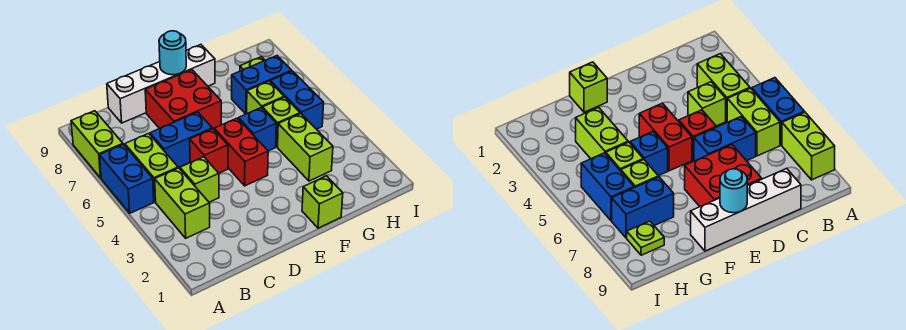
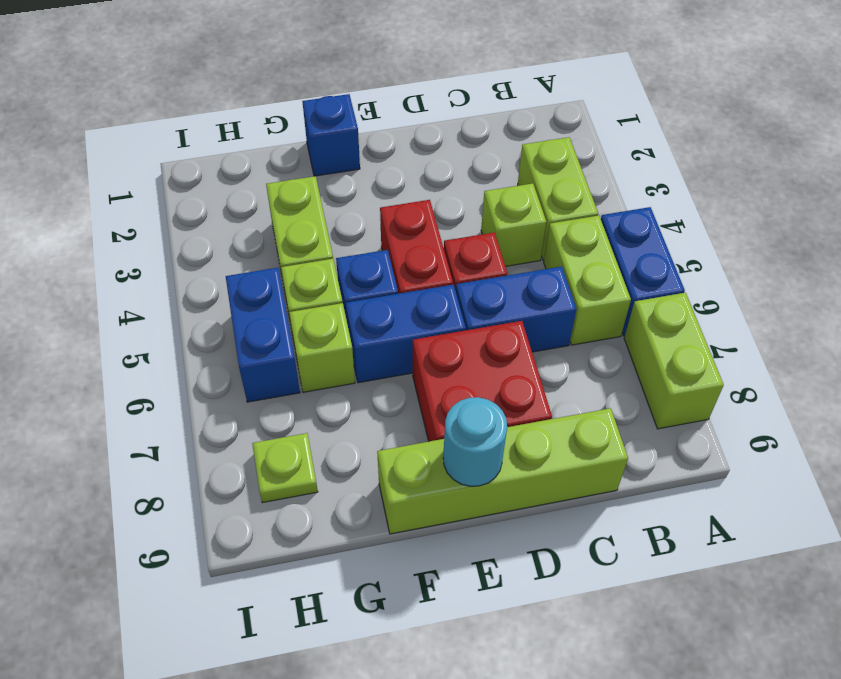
white 1x4 brick [107,45,215,123] -> lime 1x4 brick [377,408,628,534]
lime 1x1 brick [302,176,343,228] -> blue 1x1 brick [302,94,360,176]
blue 1x2 brick [232,56,292,114] -> blue 1x2 brick moved to [346,285,466,383]

